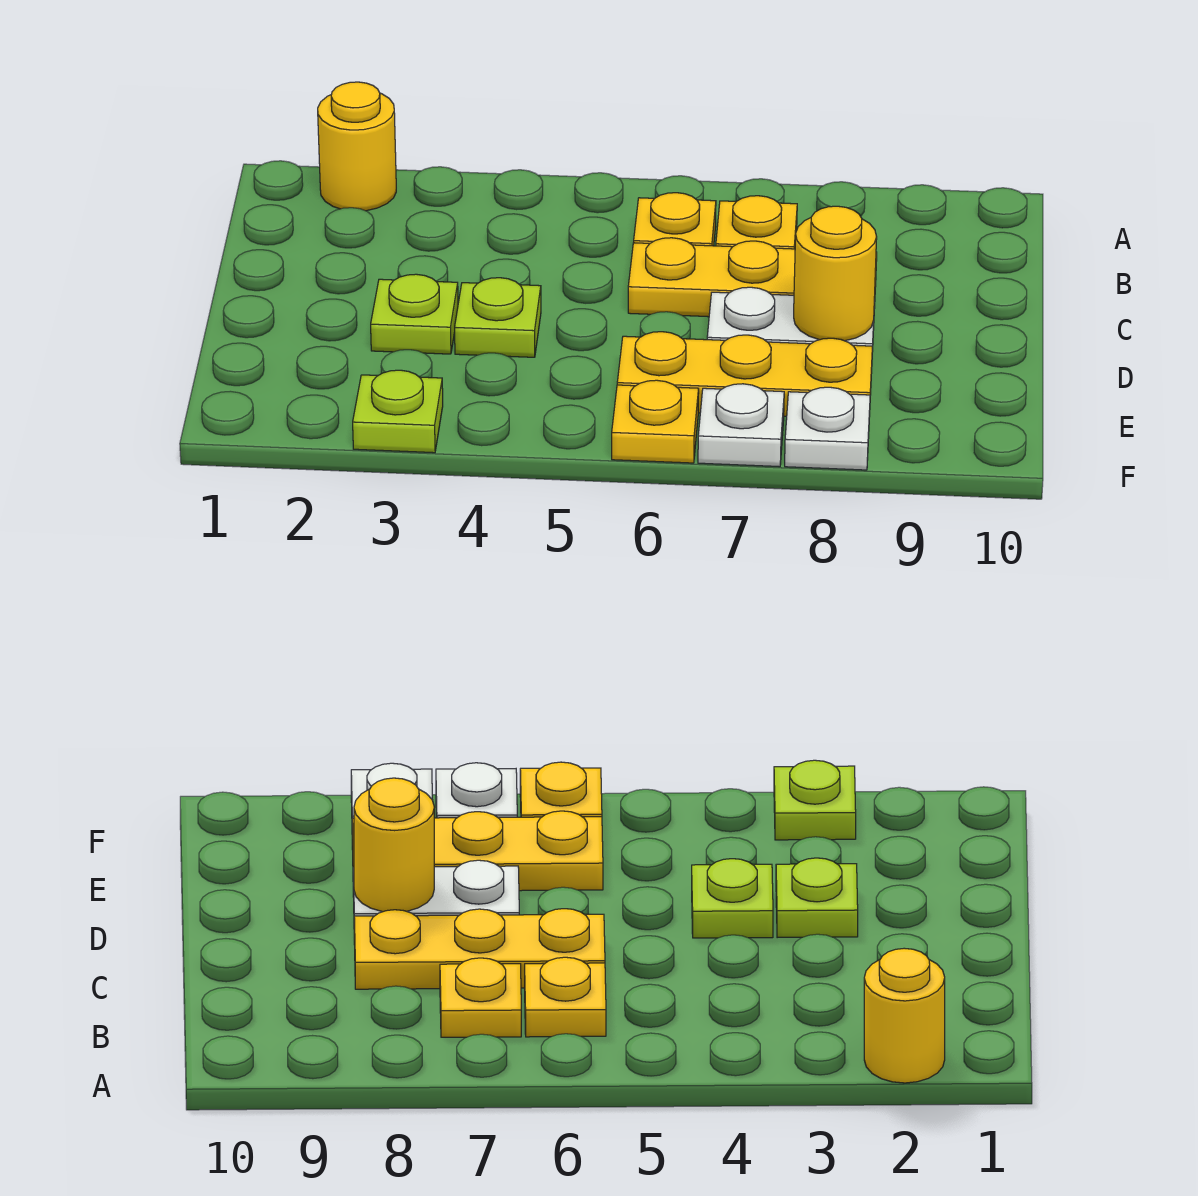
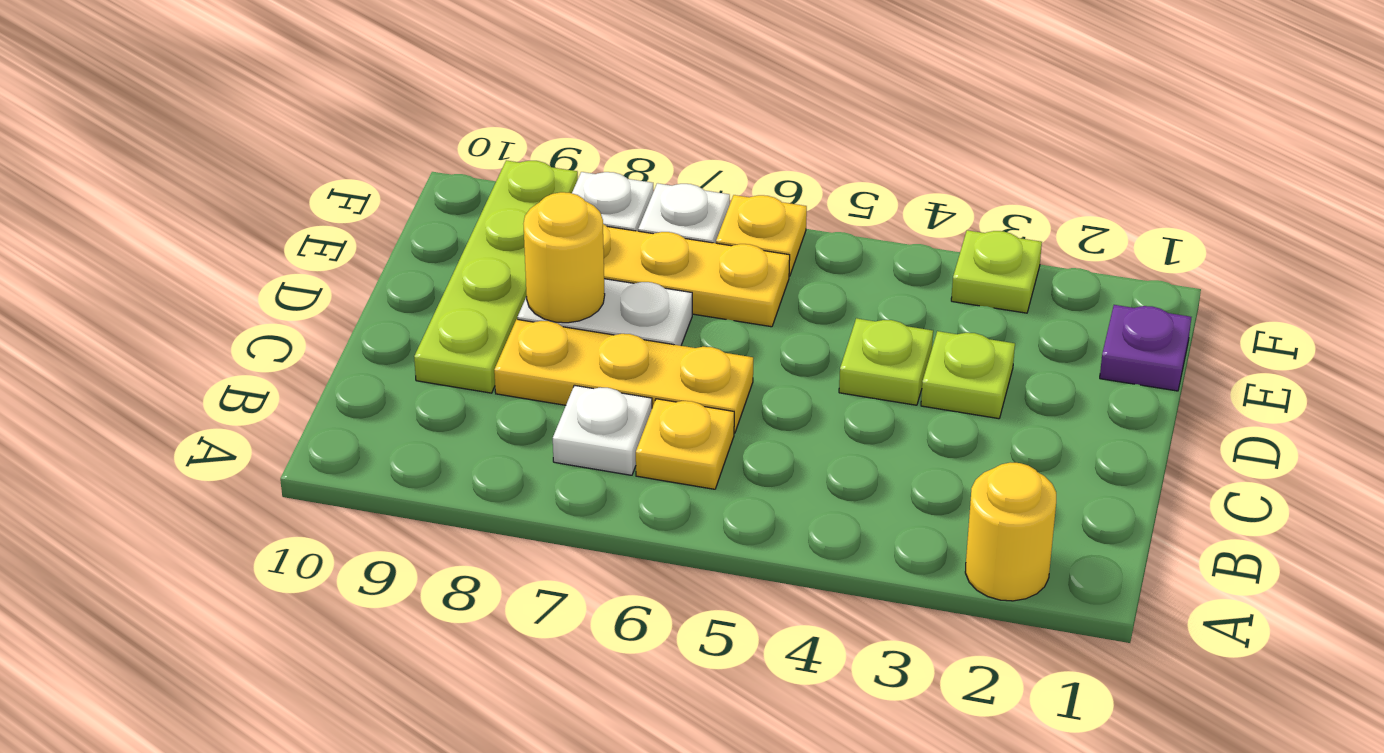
yellow 1x1 plate [716,196,797,249] -> white 1x1 plate [553,385,652,475]
none -> lime 1x4 plate [414,160,578,393]
none -> purple 1x1 plate [1100,305,1191,391]

